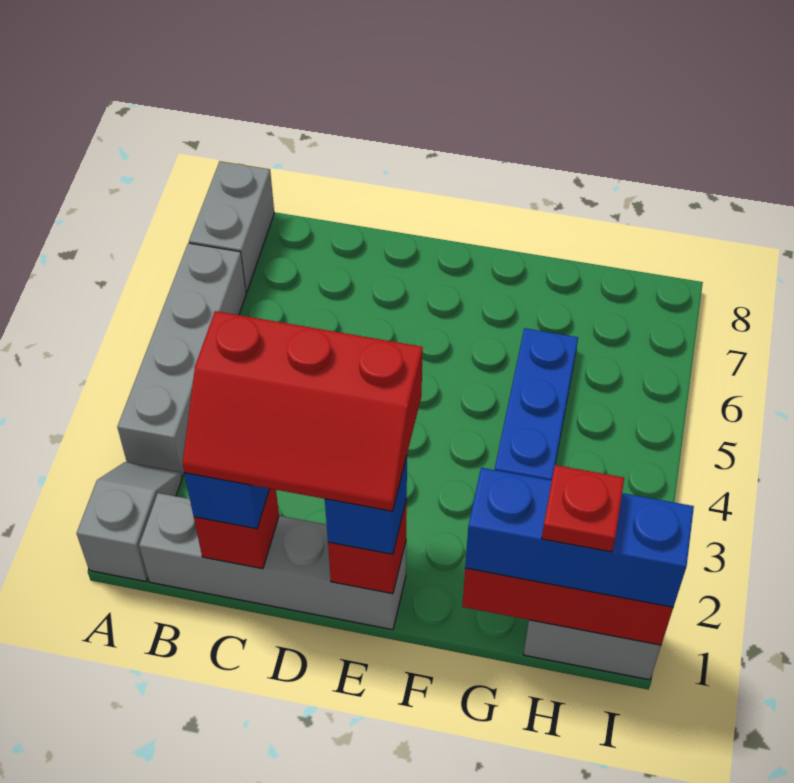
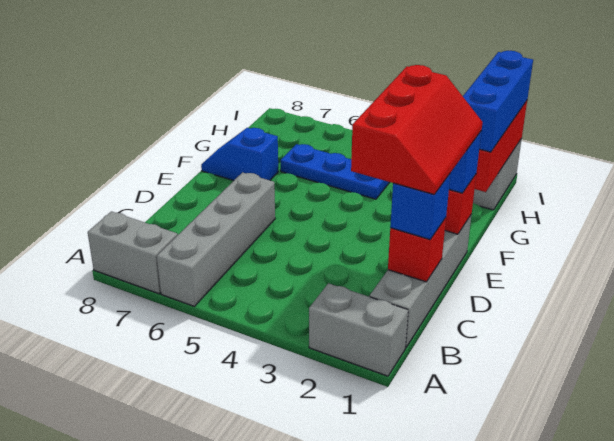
grey 1x2 slope [77,462,182,582] -> grey 1x2 brick [309,283,408,376]
grey 1x4 brick [117,243,246,477] -> grey 1x4 brick turned to [157,172,275,306]
none -> blue 1x2 slope [201,128,278,181]
red 1x1 plate [542,465,624,552] -> none

